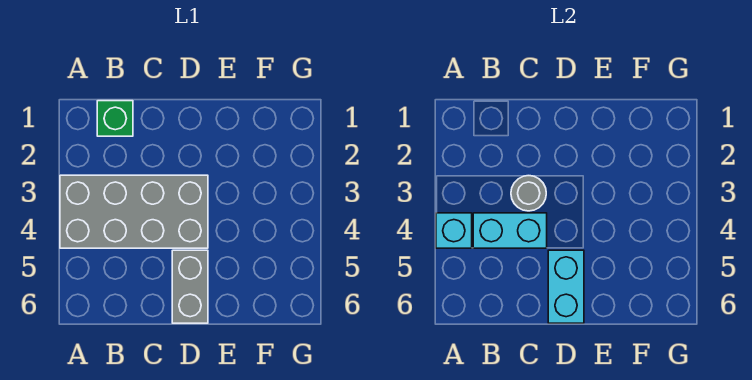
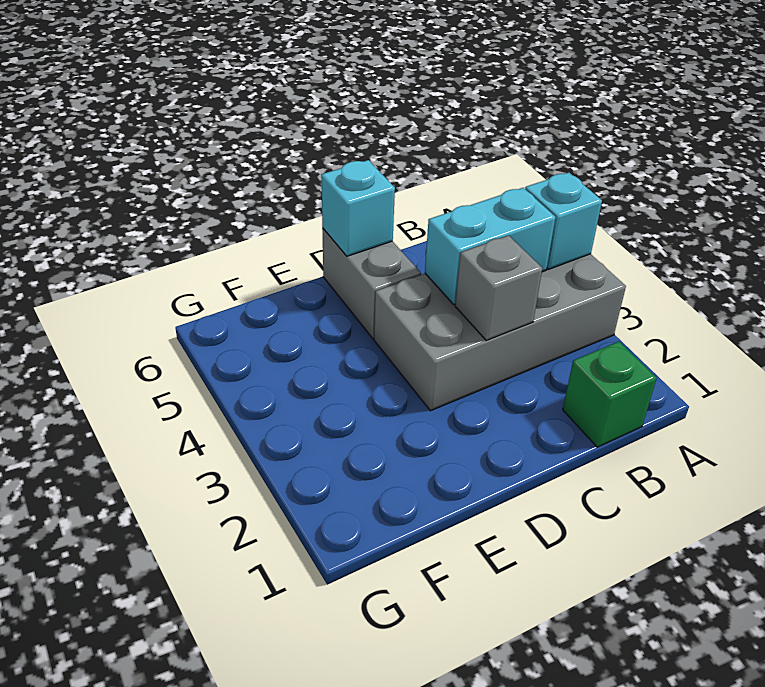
grey 1x1 round brick [511,176,546,211] -> grey 1x1 brick [455,235,542,340]
cyan 1x2 brick [548,250,584,323] -> cyan 1x1 brick [321,160,395,256]

